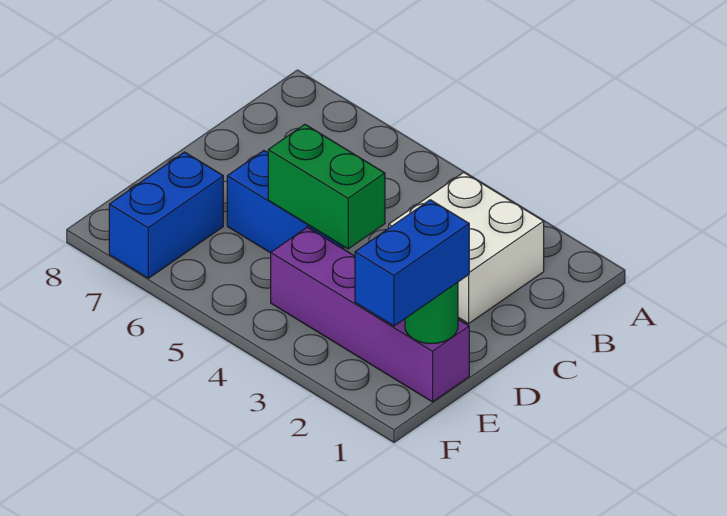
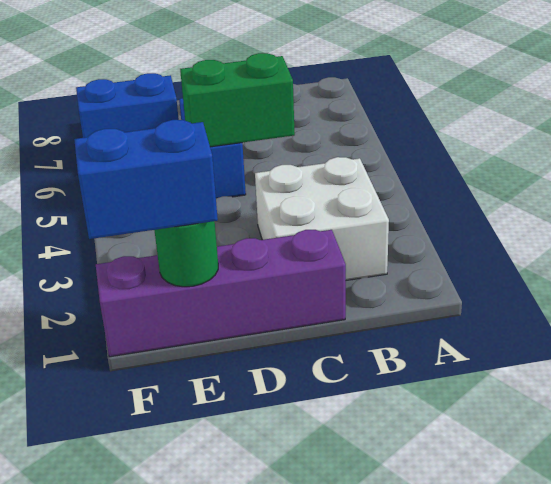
green 1x2 brick [268,124,385,249] -> green 1x2 brick turned to [180,53,295,147]
purple 1x4 brick [271,227,469,402] -> purple 1x4 brick turned to [96,230,346,357]

